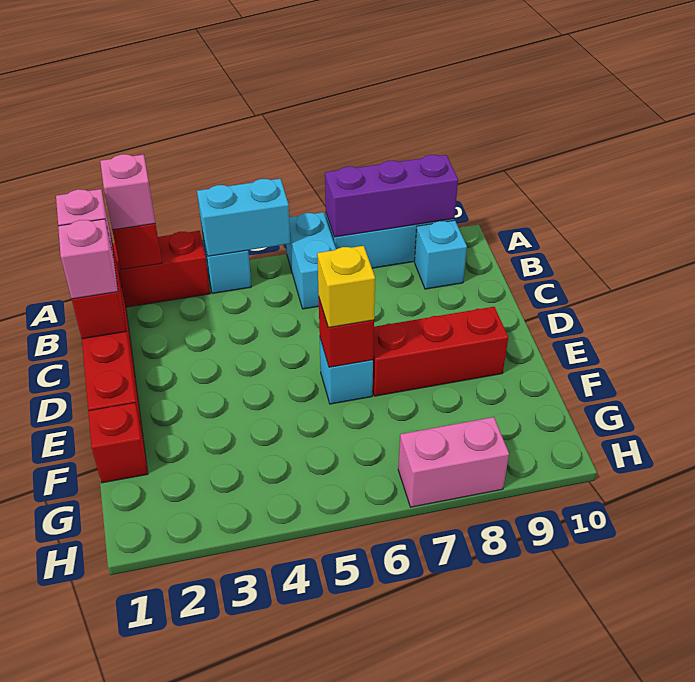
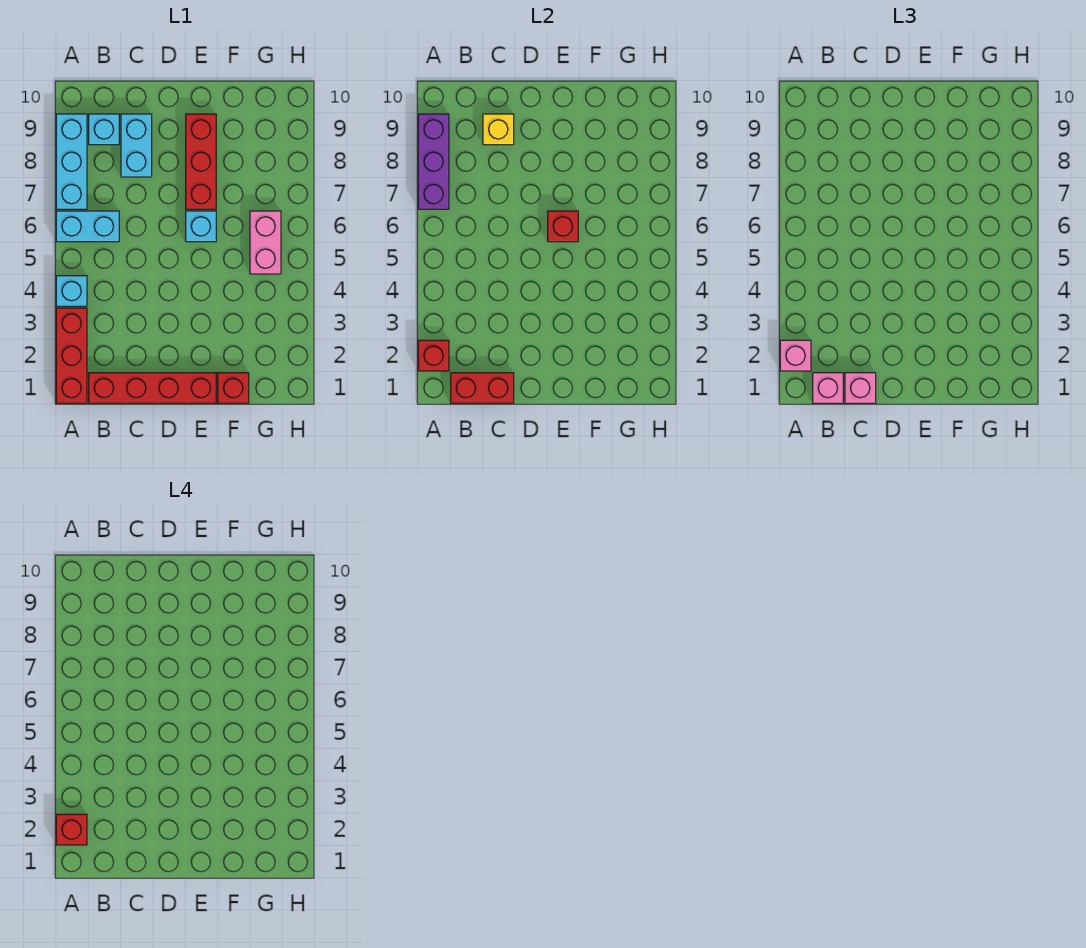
none -> red 1x1 brick [56,814,87,845]
cyan 1x2 brick [197,179,290,256] -> cyan 1x2 brick moved to [121,114,152,177]
yellow 1x1 brick [317,246,375,327] -> yellow 1x1 brick moved to [483,114,514,145]
pink 1x2 brick [398,417,509,507] -> pink 1x2 brick moved to [250,211,281,274]

